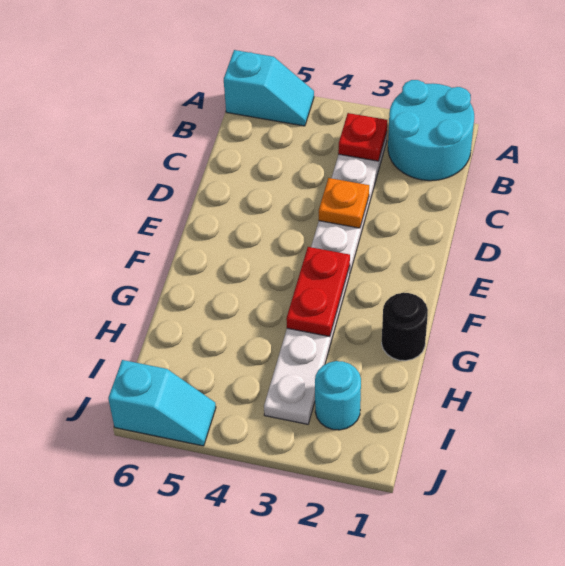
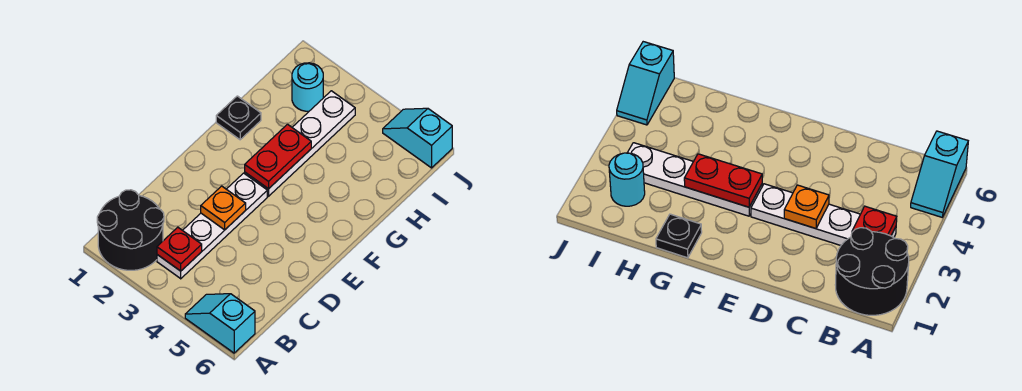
cyan 2x2 round brick [388,80,474,181] -> black 2x2 round brick [97,190,164,270]
black 1x1 round brick [382,293,428,361] -> black 1x1 plate [216,96,261,140]

